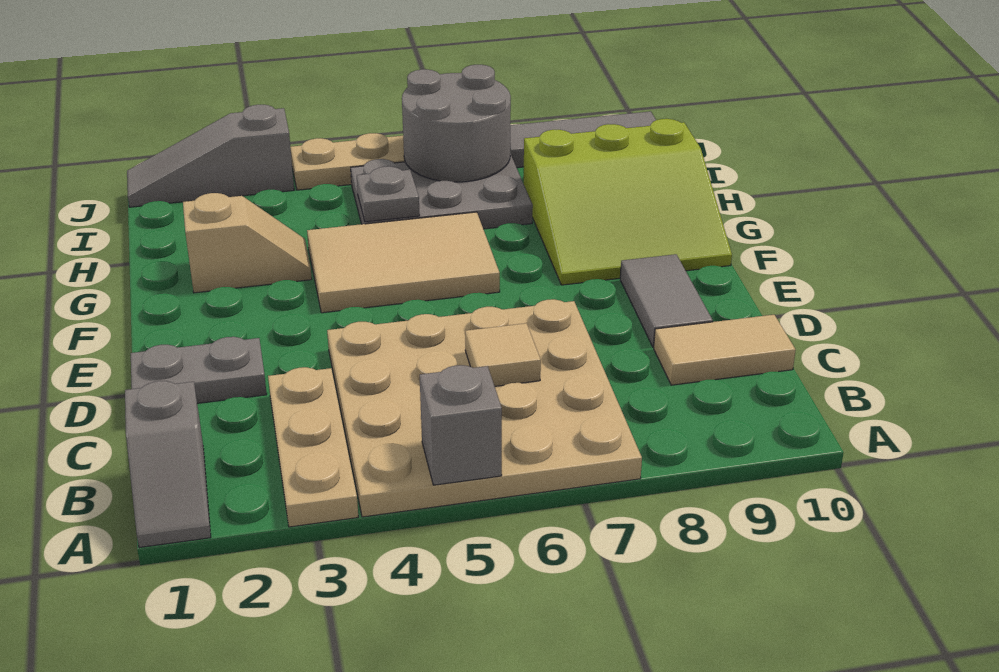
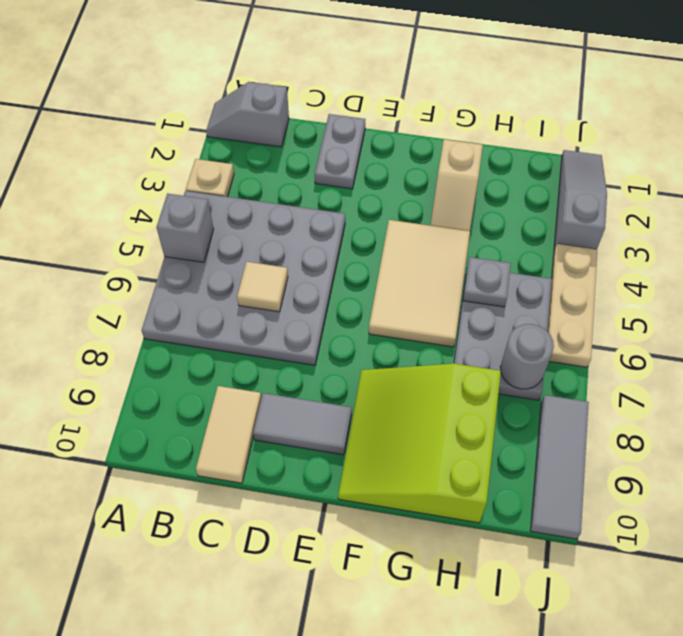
tan 1x3 plate [268,367,358,527] -> tan 1x1 plate [186,159,234,197]
tan 4x4 plate [327,299,642,517] -> grey 4x4 plate [142,191,345,365]
grey 2x2 round brick [402,65,511,182] -> grey 1x1 round brick [500,324,554,389]

